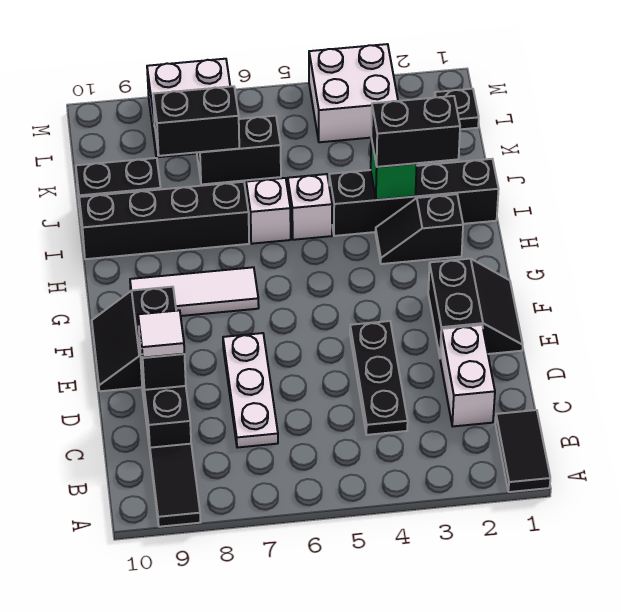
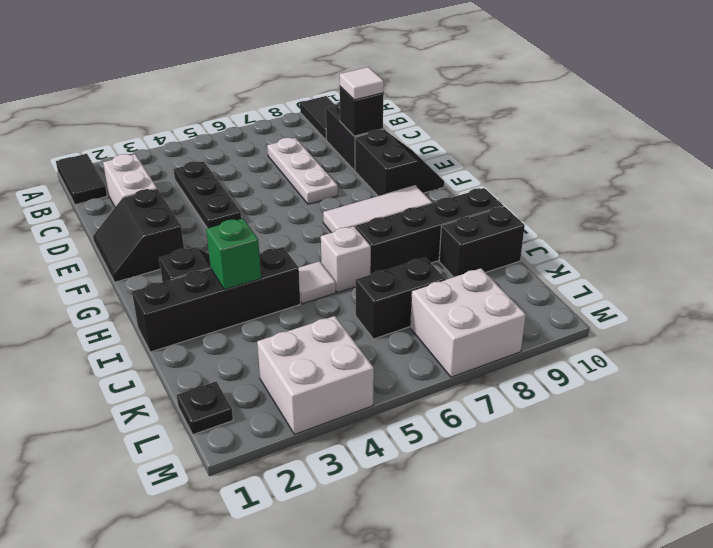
black 1x2 brick [371,96,460,167] -> none
white 1x1 brick [288,174,332,240] -> white 1x1 tile [299,261,336,304]
black 1x2 brick [153,86,239,156] -> none

